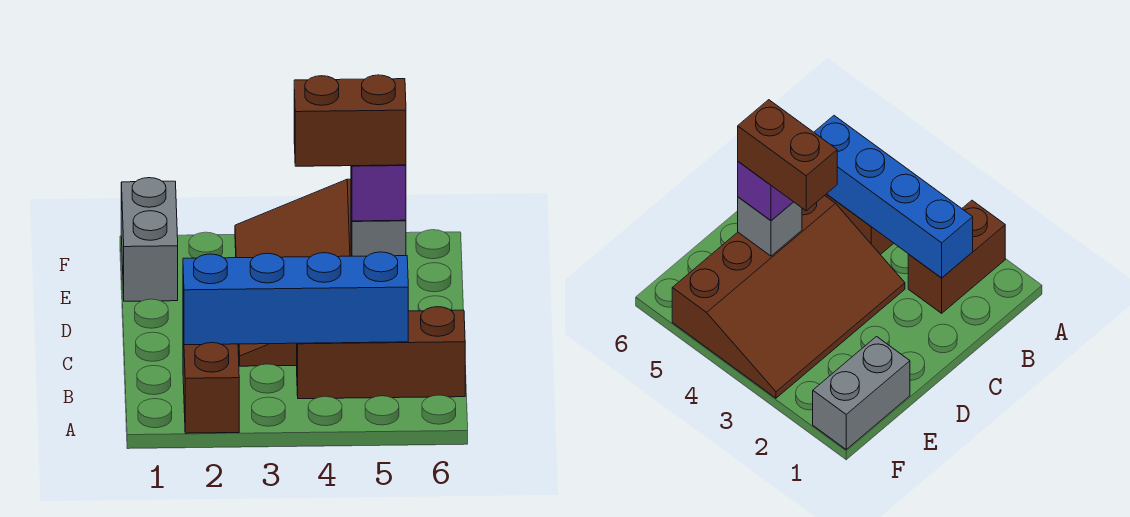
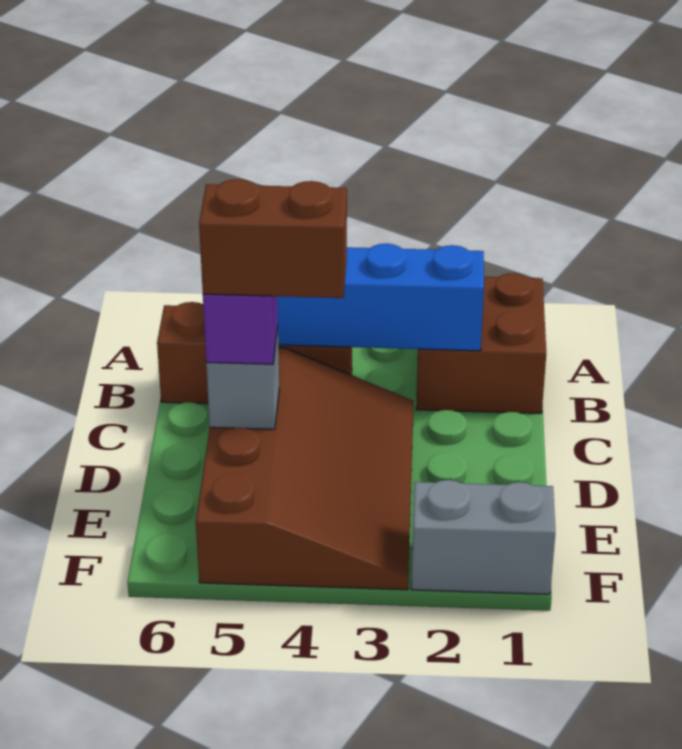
brown 1x2 brick [183,330,239,433] -> brown 2x2 brick [416,273,546,413]
grey 1x2 brick [121,178,178,301] -> grey 1x2 brick turned to [411,480,555,594]

